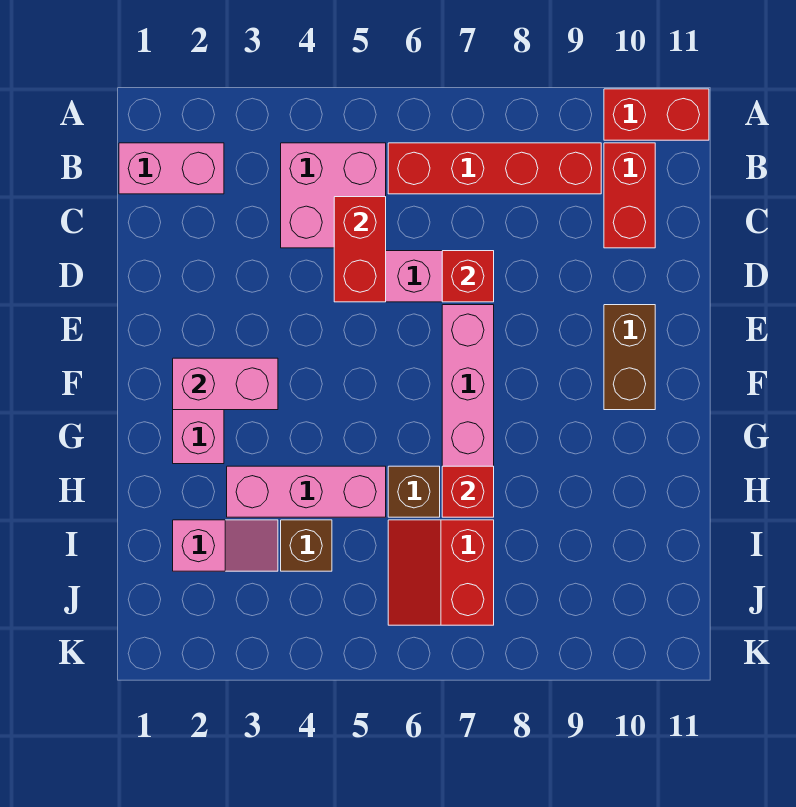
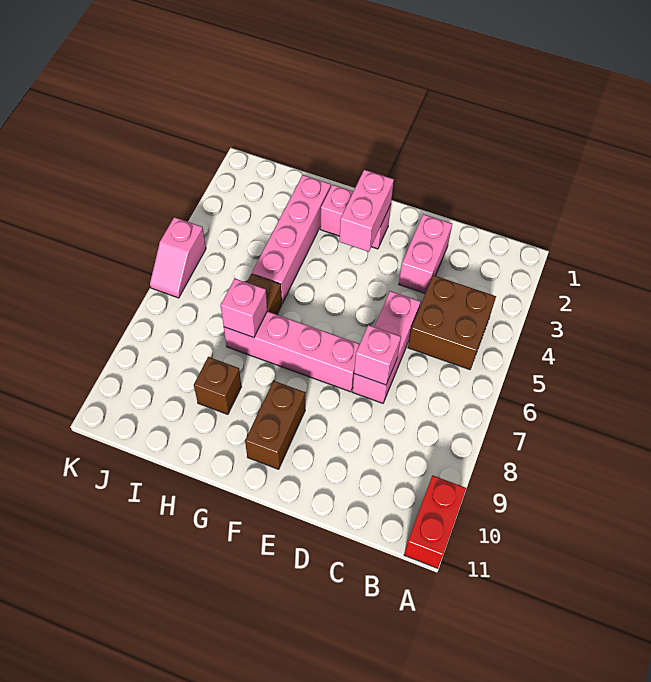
pink 1x2 brick [119,143,224,194] -> pink 1x2 brick moved to [399,214,452,294]
pink 2x2 brick [281,143,386,248] -> brown 2x2 brick [408,275,496,370]
red 1x4 brick [388,143,601,194] -> none
red 1x2 brick [604,143,655,248] -> none
red 1x2 brick [334,197,386,302] -> none
red 1x1 brick [442,251,494,302] -> pink 1x1 brick [354,325,401,385]
brown 1x2 brick [604,305,655,410] -> brown 1x2 brick turned to [245,381,305,469]
pink 1x3 brick [227,466,386,517] -> pink 1x4 brick [252,175,331,303]
red 1x1 brick [442,466,494,517] -> pink 1x1 brick [221,279,267,338]
pink 1x2 slope [173,520,278,571] -> pink 1x2 slope moved to [150,217,206,298]
brown 1x1 brick [281,520,332,571] -> brown 1x1 brick moved to [194,357,241,414]
red 2x2 slope [388,520,494,625] -> none

